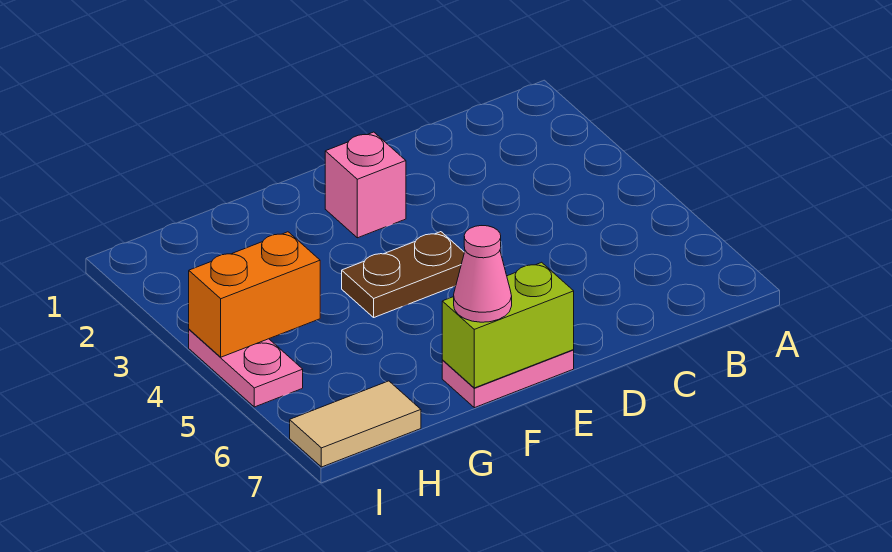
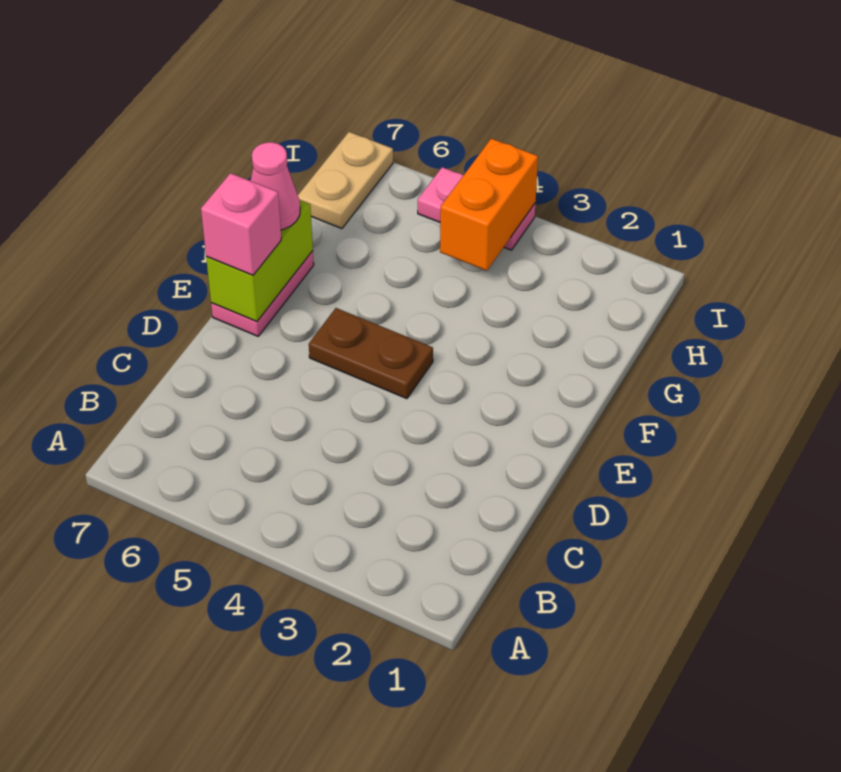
pink 1x1 brick [325,132,406,238] -> pink 1x1 brick moved to [201,173,281,275]
brown 1x2 plate [342,232,464,317] -> brown 1x2 plate turned to [309,308,433,399]
tan 1x2 tile [290,381,421,467] -> tan 1x2 plate [298,132,393,229]

